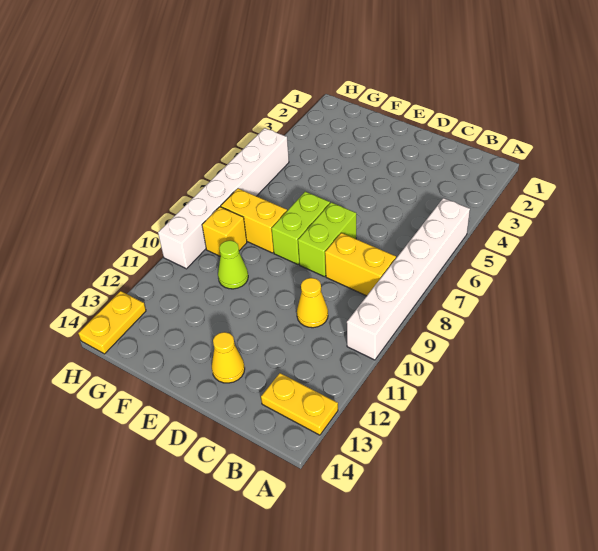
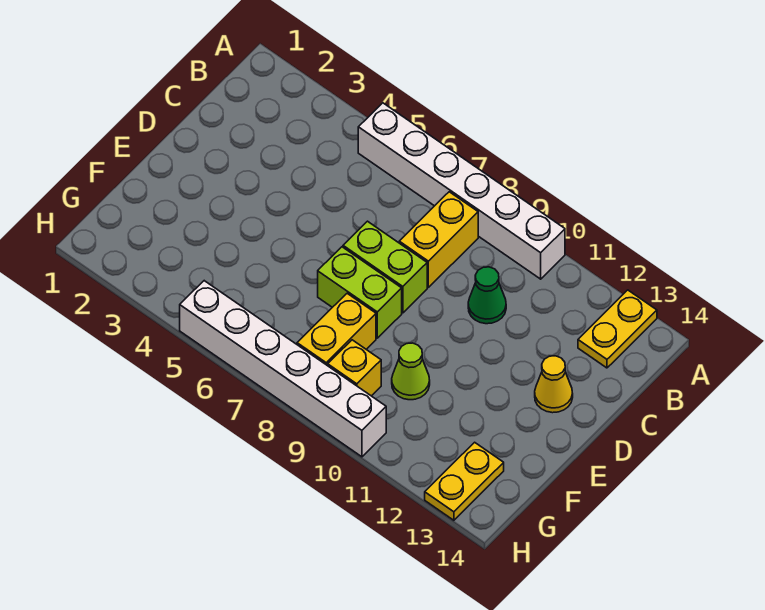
yellow 1x1 cone [297,278,328,328] -> green 1x1 cone [468,267,506,324]
yellow 1x2 plate [78,291,146,354] -> yellow 1x2 plate turned to [425,442,504,520]

